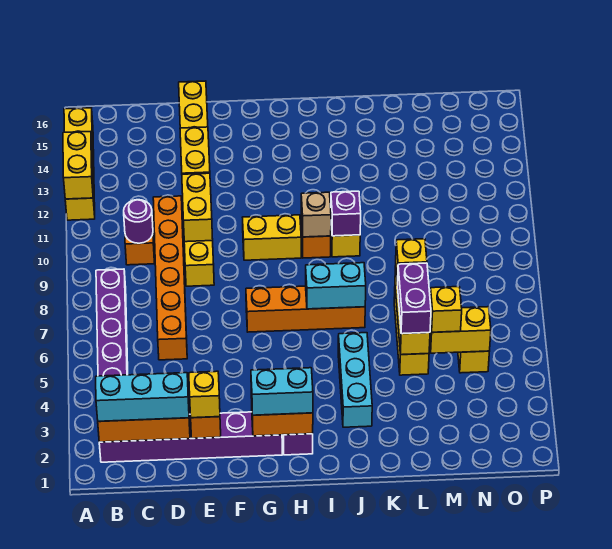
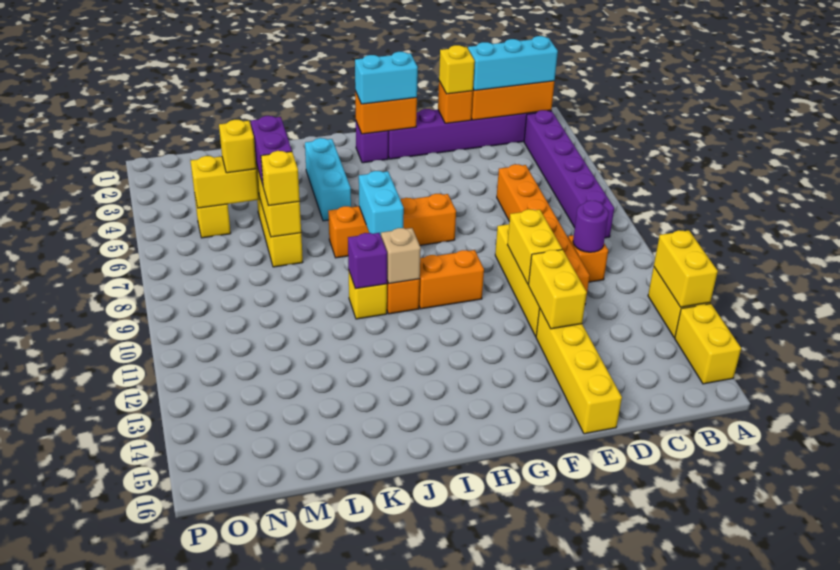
yellow 1x2 brick [242,215,301,260] -> orange 1x2 brick [419,250,484,309]
cyan 1x2 brick [306,263,366,309] -> cyan 1x2 brick turned to [359,171,404,235]

